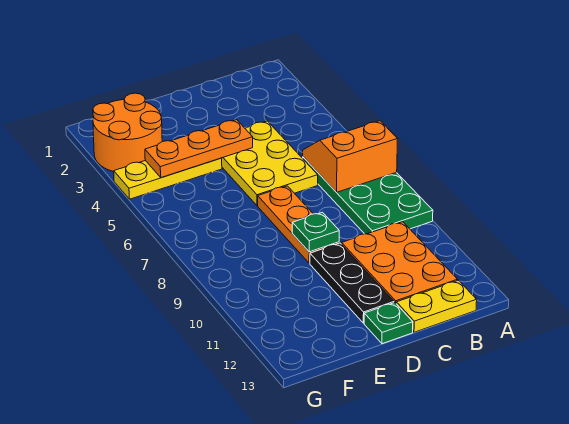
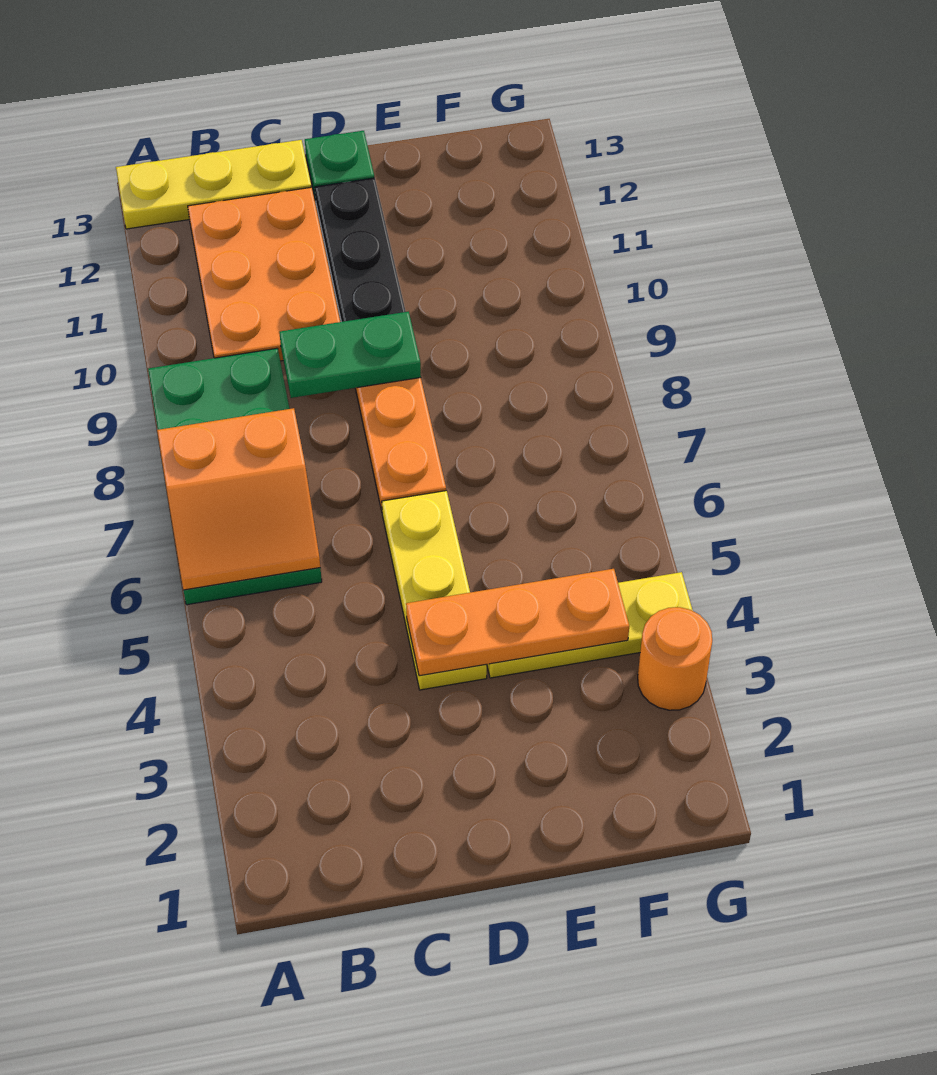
yellow 1x2 plate [396,280,477,332] -> yellow 1x3 plate [116,140,311,229]
yellow 2x3 plate [222,121,318,206] -> yellow 1x3 plate [382,491,487,690]
green 1x1 plate [292,212,339,252] -> green 1x2 plate [279,312,421,398]
orange 2x2 round brick [93,93,162,172] -> orange 1x1 round brick [638,607,712,710]

